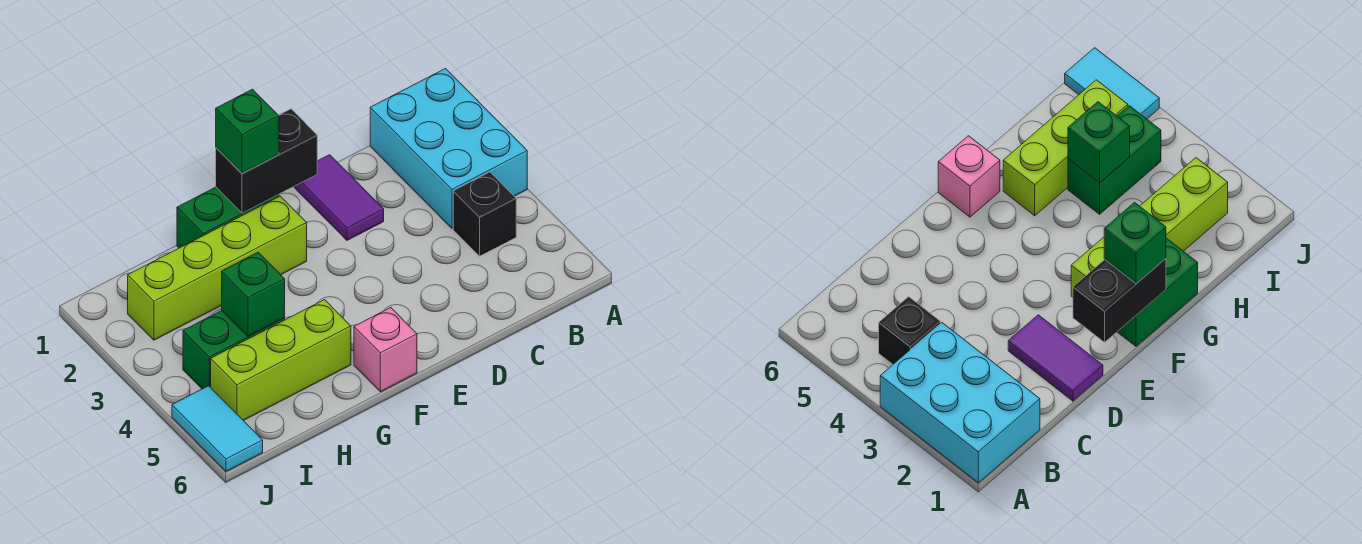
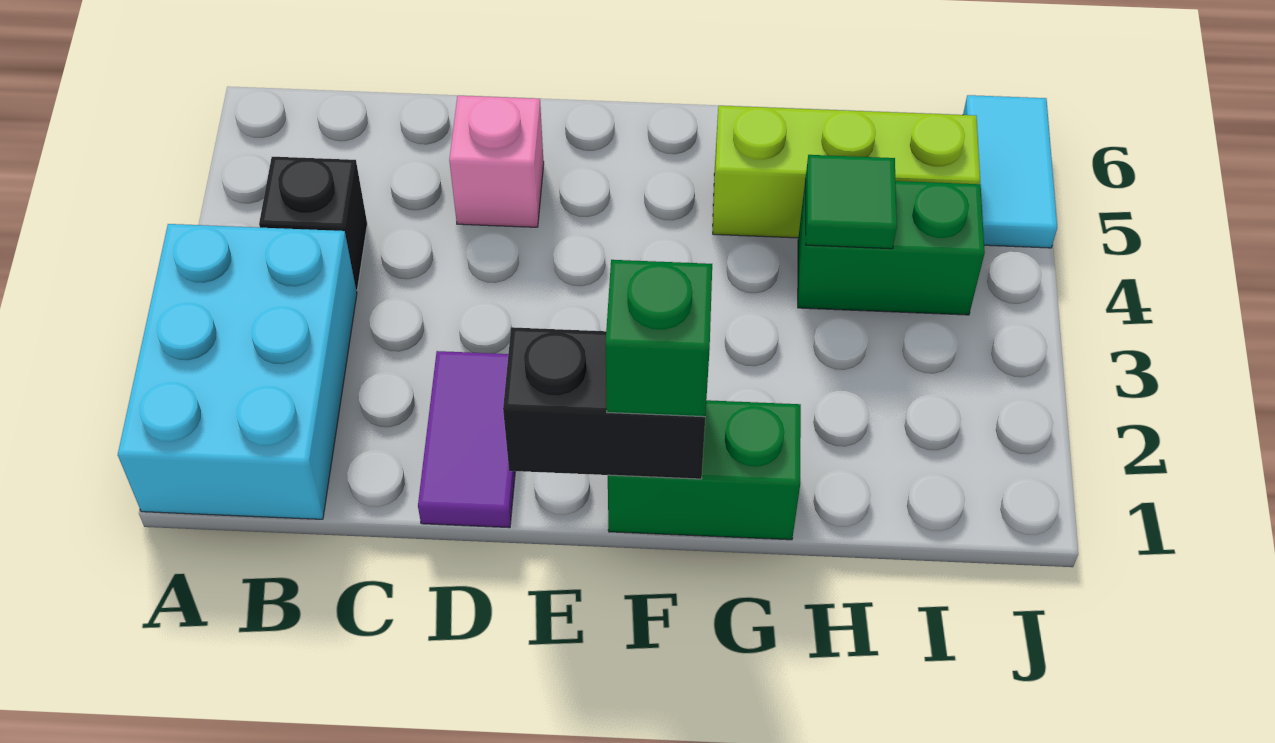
lime 1x4 brick [128,196,307,340] -> none
pink 1x1 brick [354,308,417,392] -> pink 1x1 brick moved to [449,96,544,227]
green 1x1 brick [222,252,285,337] -> green 1x1 tile [806,155,897,249]

